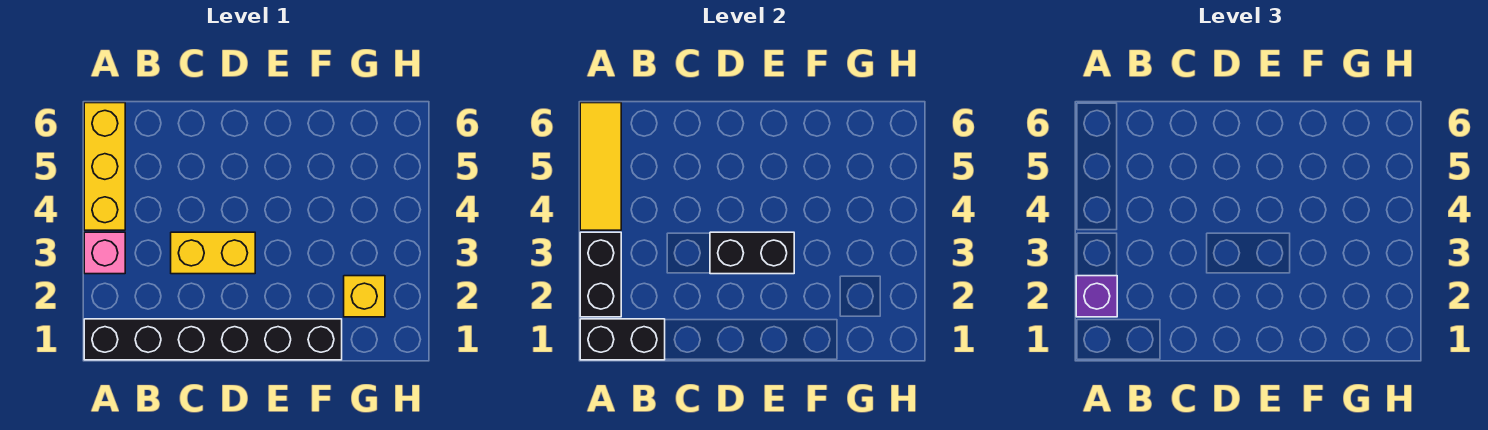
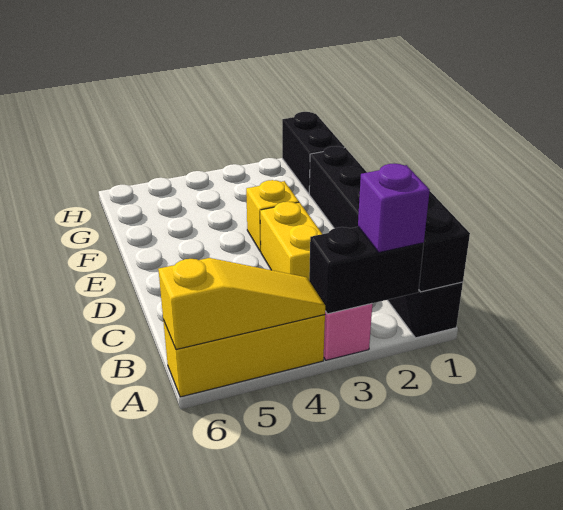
yellow 1x3 tile [580,103,621,230] -> yellow 1x3 slope [158,258,325,350]
black 1x2 brick [710,232,794,274] -> black 1x2 brick moved to [282,112,345,194]
yellow 1x1 brick [344,276,385,317] -> yellow 1x1 brick moved to [246,180,299,252]

